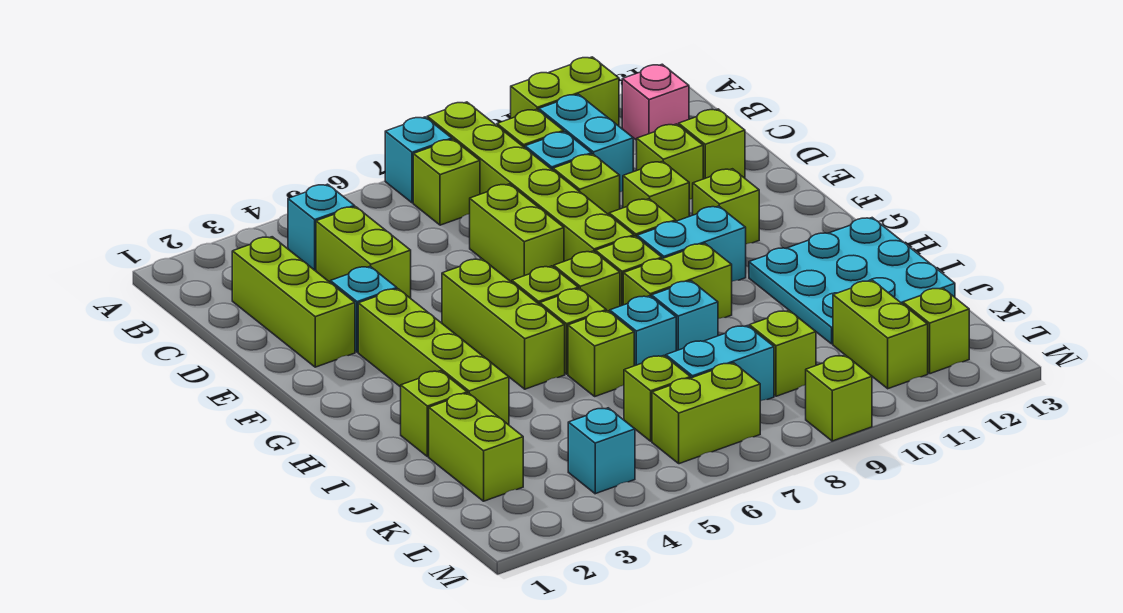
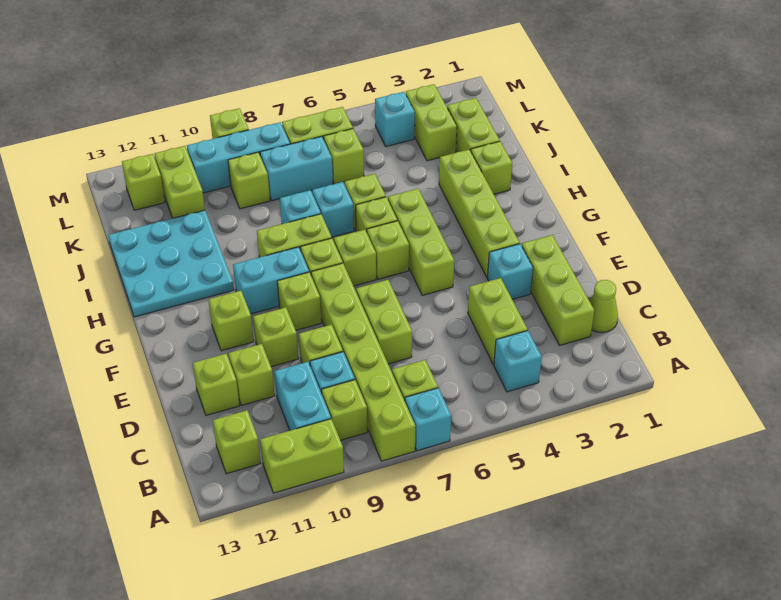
pink 1x1 brick [622,64,689,140] -> lime 1x1 brick [213,410,261,474]
none -> lime 1x1 cone [590,280,618,333]
none -> lime 1x2 brick [406,84,457,161]
none -> cyan 1x3 brick [187,122,290,193]

